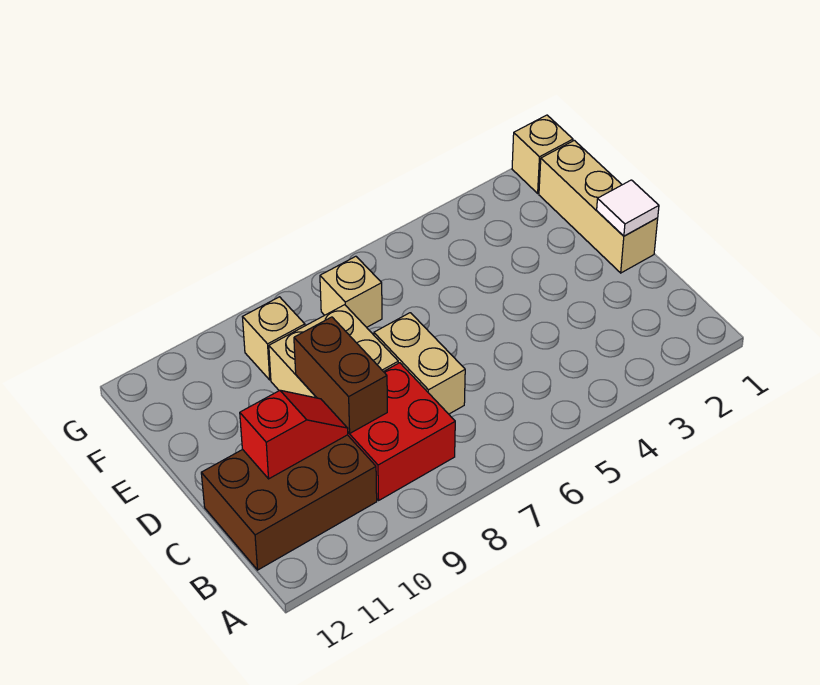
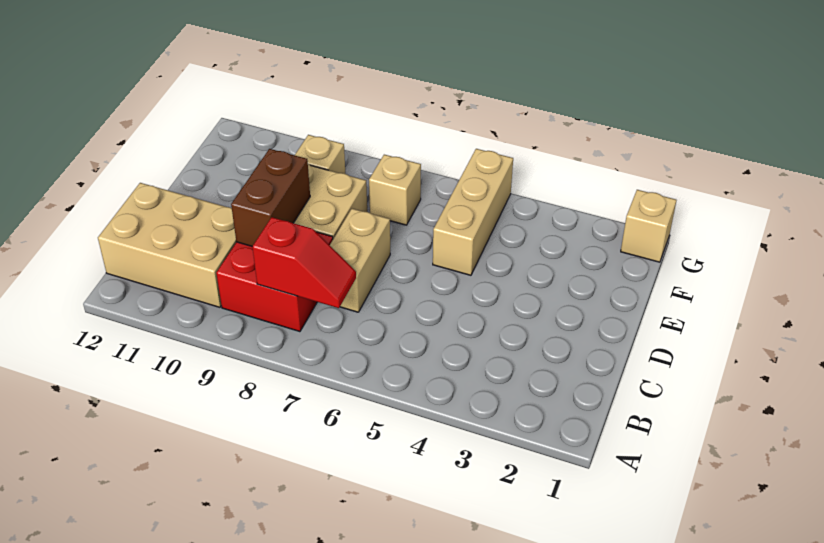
brown 2x3 brick [201,435,377,570] -> tan 2x3 brick [98,183,236,307]
red 1x2 slope [240,390,348,479] -> red 1x2 slope moved to [252,217,356,308]
tan 1x3 brick [539,140,658,273] -> tan 1x3 brick moved to [433,149,513,275]
white 1x1 tile [597,180,659,236] -> none

